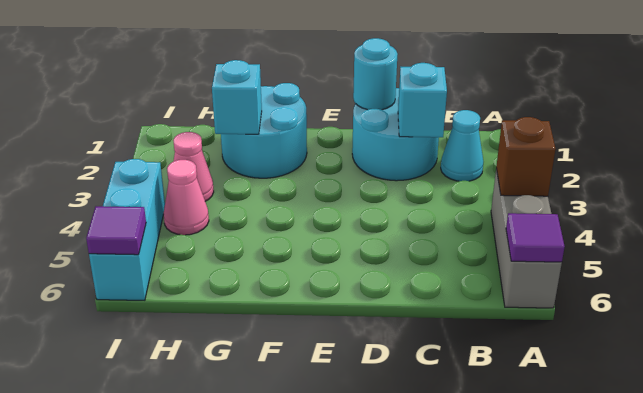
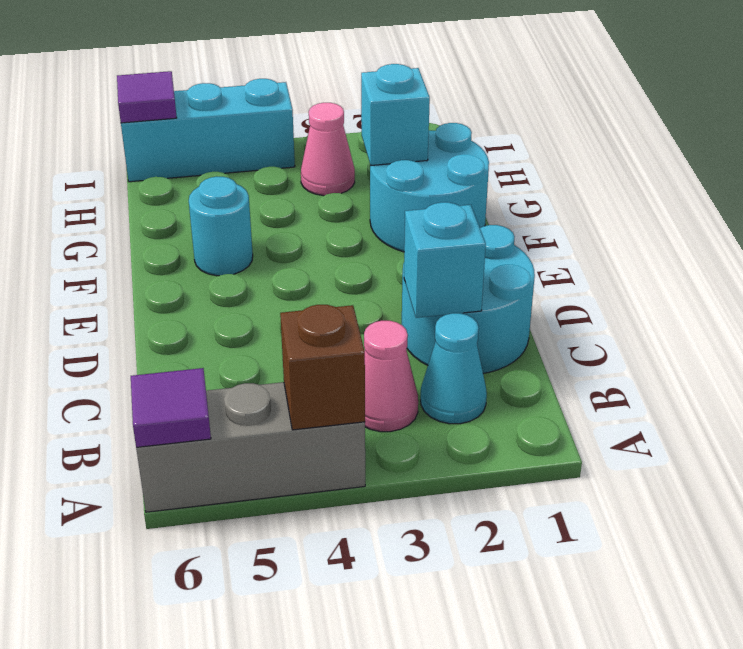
cyan 1x1 round brick [353,38,397,110] -> cyan 1x1 round brick moved to [189,177,253,276]
pink 1x1 cone [164,160,209,235] -> pink 1x1 cone moved to [364,321,418,432]

